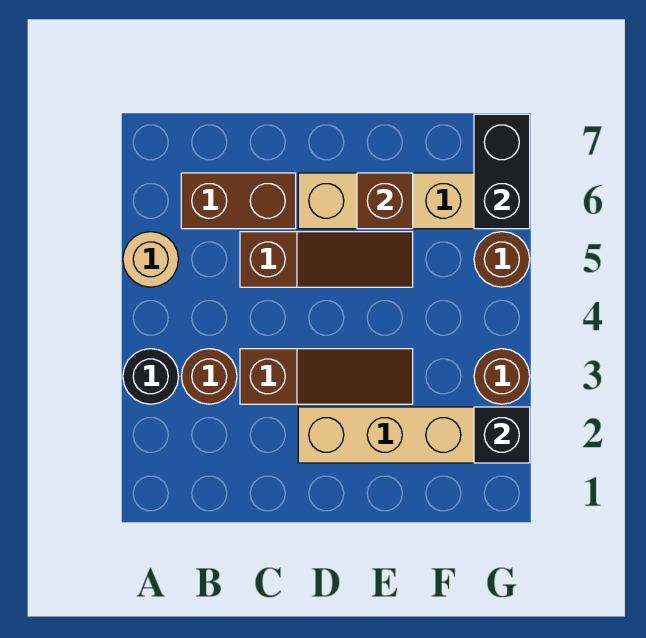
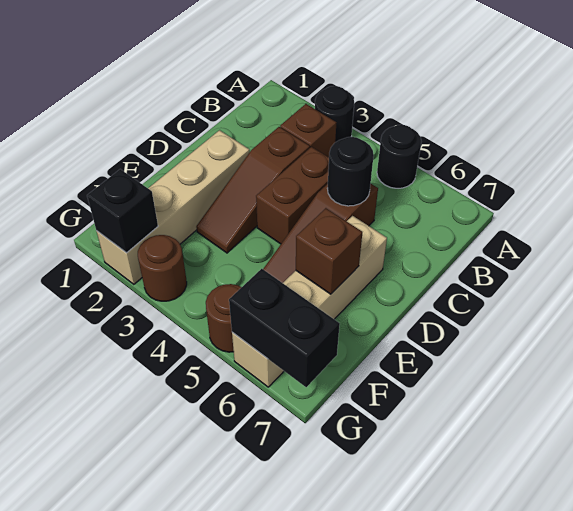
tan 1x1 round brick [123,232,179,287] -> black 1x1 round brick [377,125,421,188]
brown 1x1 round brick [181,349,237,404] -> brown 1x1 brick [280,104,337,157]
brown 1x2 brick [181,173,296,229] -> brown 1x2 brick moved to [256,147,329,244]
none -> black 1x1 round brick [327,137,374,206]

